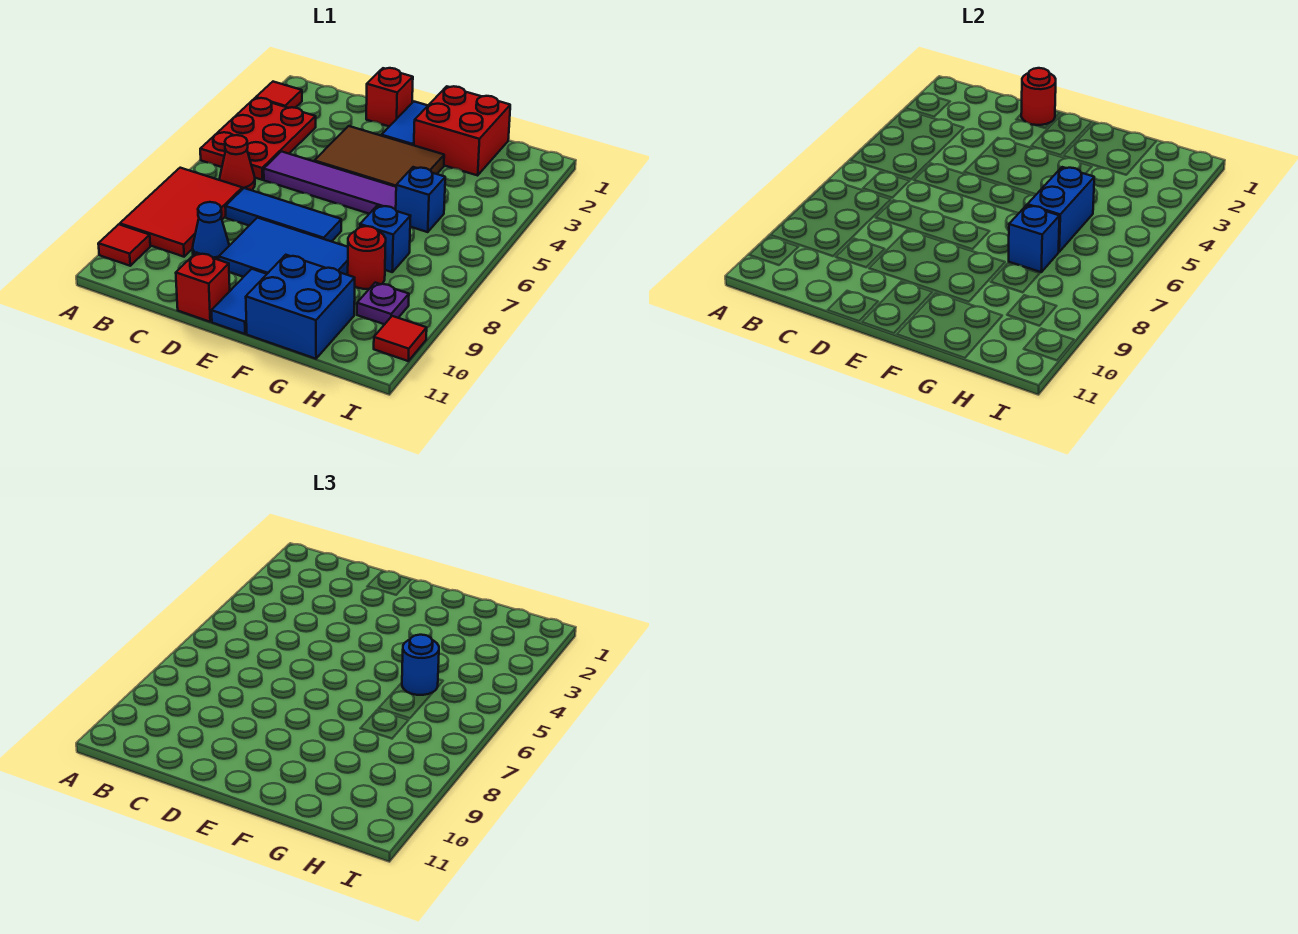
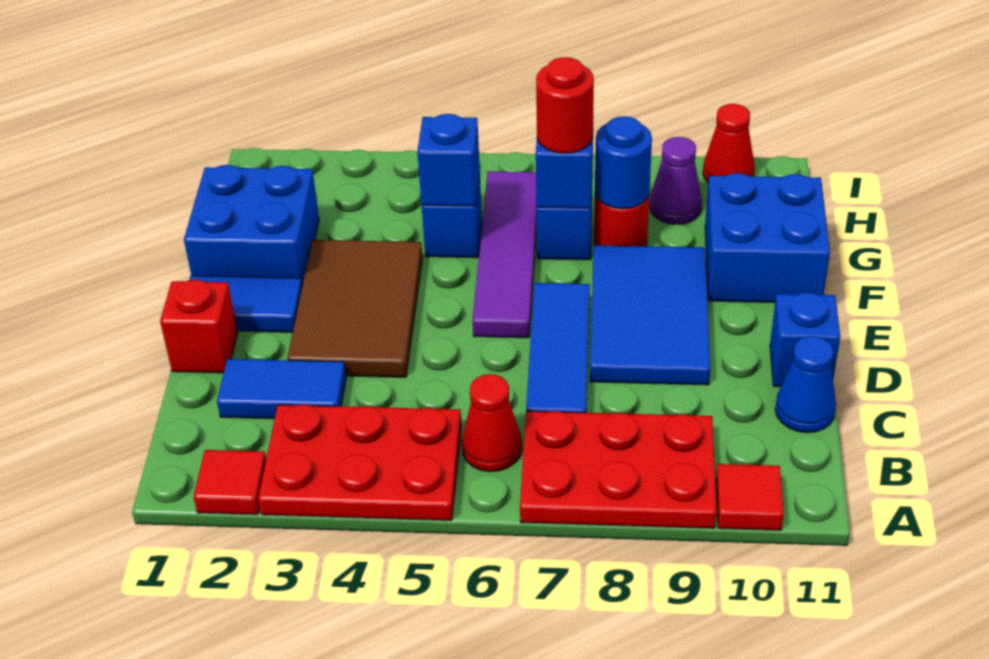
red 2x3 tile [120,168,242,257] -> red 2x3 plate [520,411,716,528]
purple 1x4 tile [264,152,396,214] -> purple 1x4 tile moved to [473,171,537,338]
blue 1x1 cone [193,202,229,260] -> blue 1x1 cone moved to [775,336,836,433]
red 1x1 round brick [1021,68,1056,125] -> red 1x1 round brick moved to [536,57,594,153]
red 1x1 brick [176,253,230,322] -> blue 1x1 brick [770,292,840,387]
blue 1x2 tile [212,269,267,334] -> blue 1x2 tile moved to [217,359,346,419]
red 2x2 brick [414,86,510,175] -> blue 2x2 brick [184,165,319,285]
blue 1x2 brick [1027,167,1094,252] -> blue 1x1 brick [417,114,480,206]
blue 1x1 round brick [402,635,439,695] -> blue 1x1 round brick moved to [595,116,652,209]
purple 1x1 plate [357,283,409,324] -> purple 1x1 cone [649,137,702,224]
red 1x1 tile [374,316,427,361] -> red 1x1 cone [703,104,755,183]

